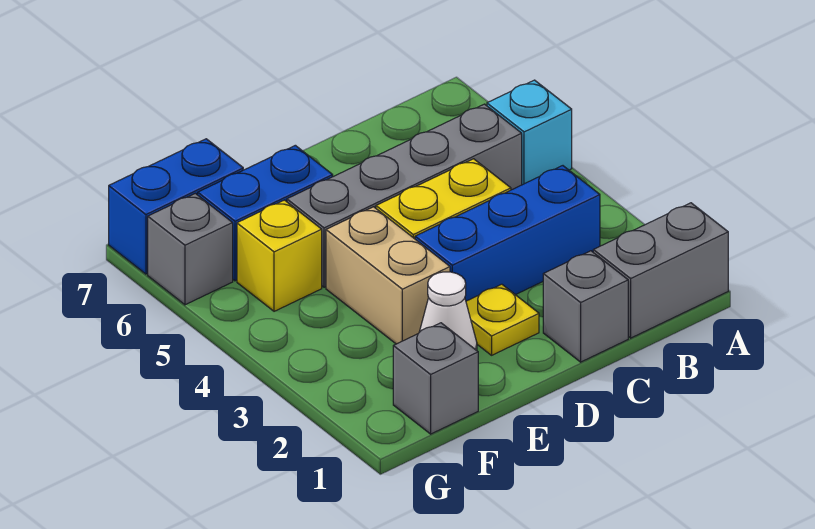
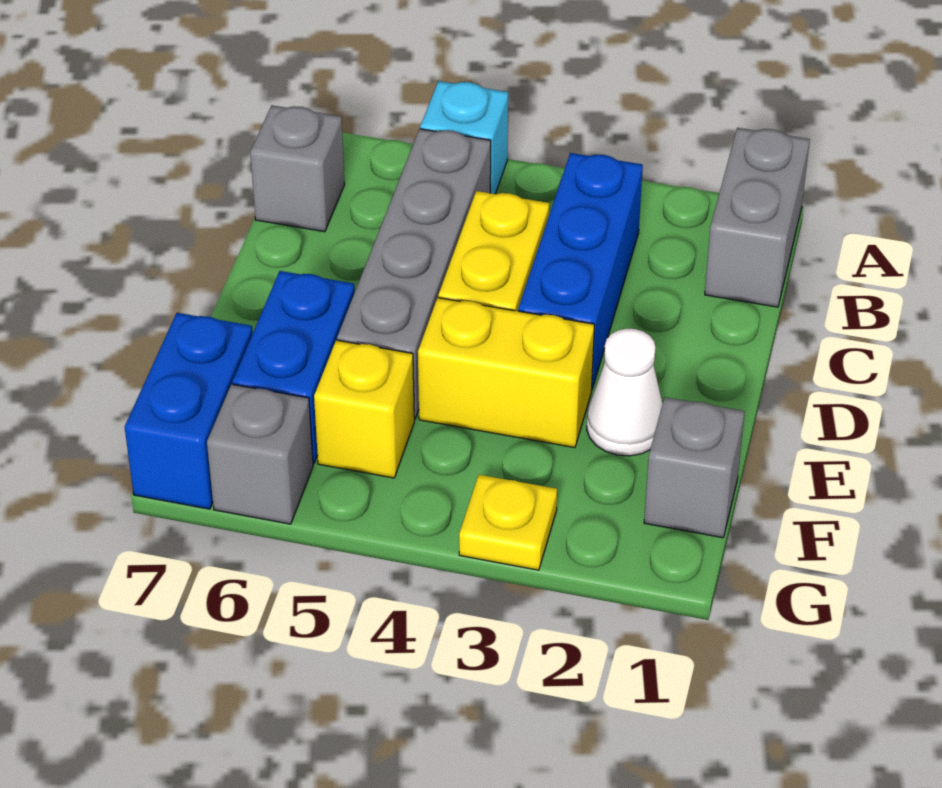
grey 1x1 brick [543,251,628,362] -> grey 1x1 brick moved to [250,105,345,232]
yellow 1x1 plate [466,284,539,355] -> yellow 1x1 plate moved to [459,475,557,570]
tan 1x2 brick [326,207,450,344] -> yellow 1x2 brick [418,298,594,448]

